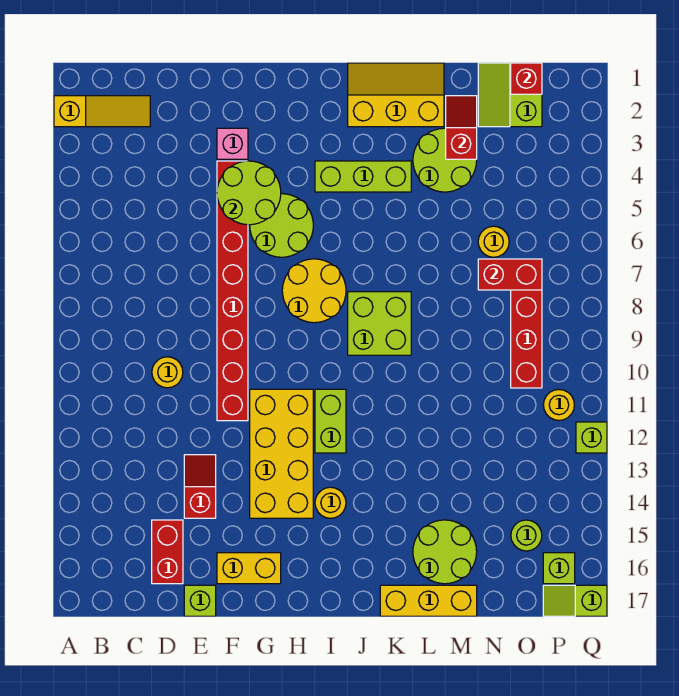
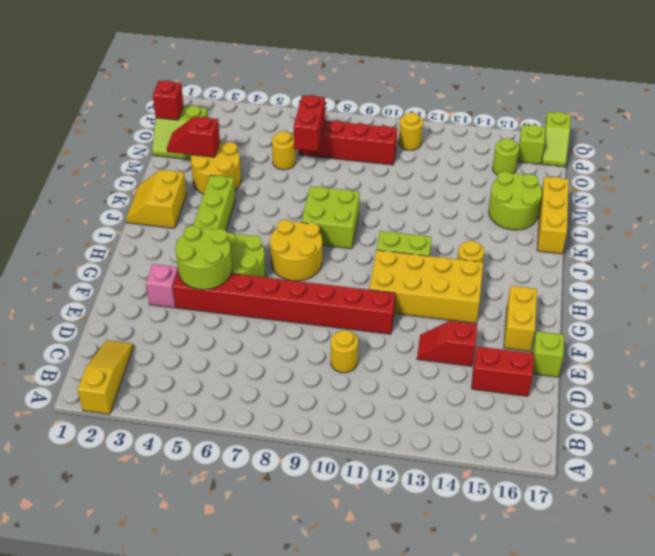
yellow 2x3 slope [348,63,444,127] -> yellow 2x2 slope [126,170,187,228]
lime 2x2 round brick [413,128,477,192] -> yellow 2x2 round brick [191,142,241,194]
lime 1x1 brick [576,422,607,453] -> none

